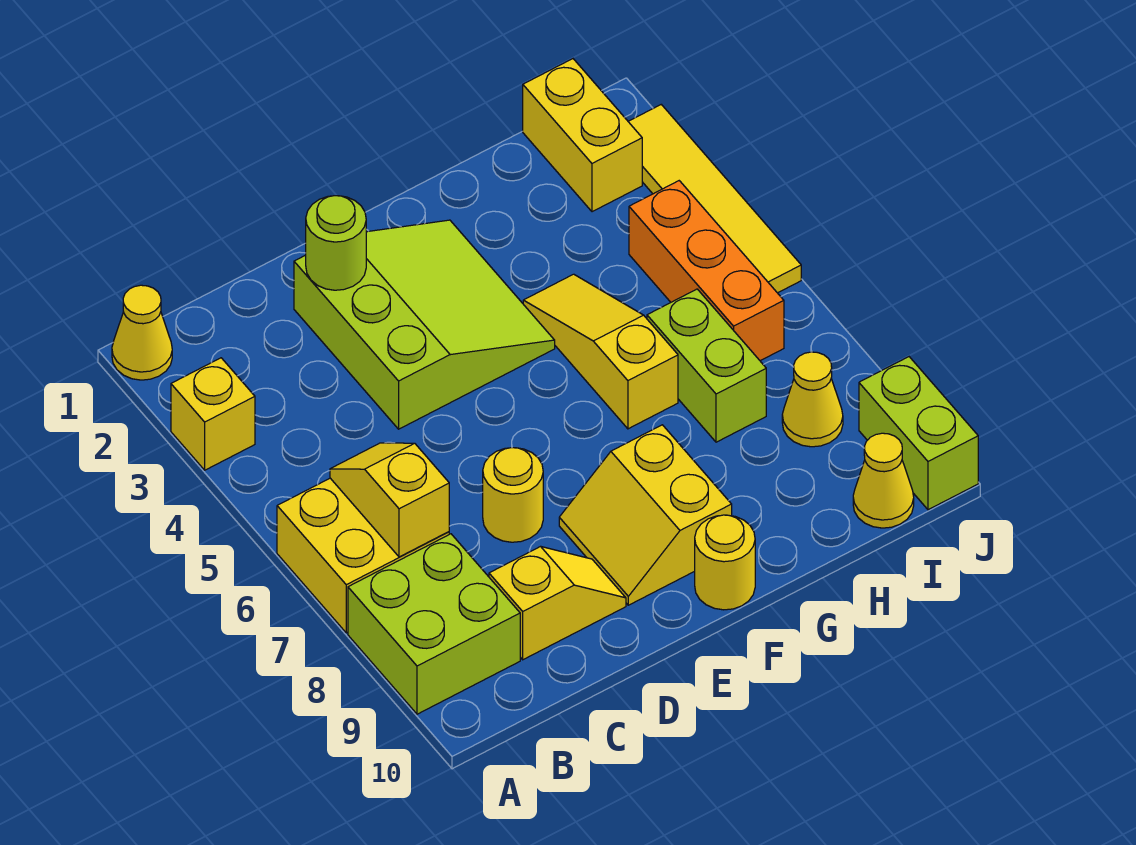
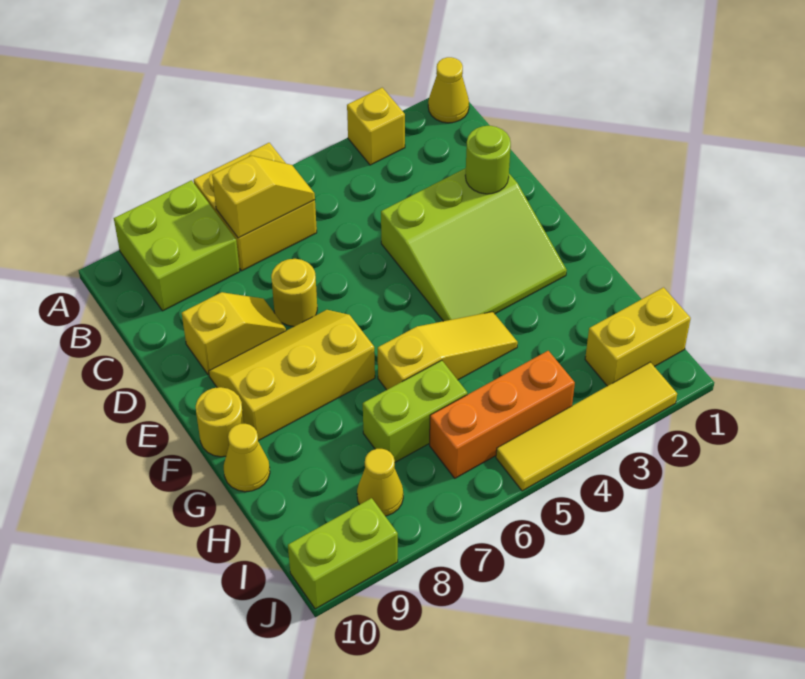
yellow 1x2 slope [489,546,626,660] -> yellow 1x2 slope turned to [182,292,286,375]
yellow 2x2 slope [559,425,732,605] -> yellow 2x3 slope [209,310,375,441]
yellow 1x1 cone [853,433,914,528] -> yellow 1x1 cone moved to [224,424,270,492]

